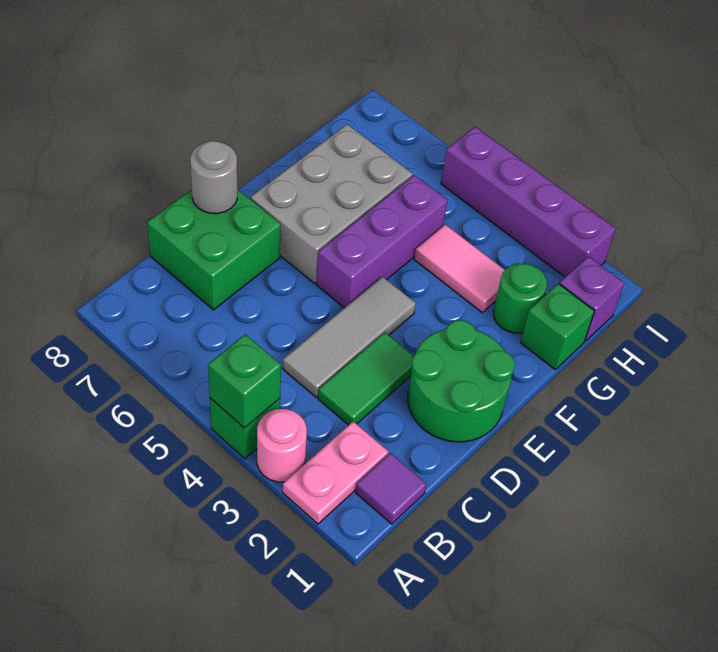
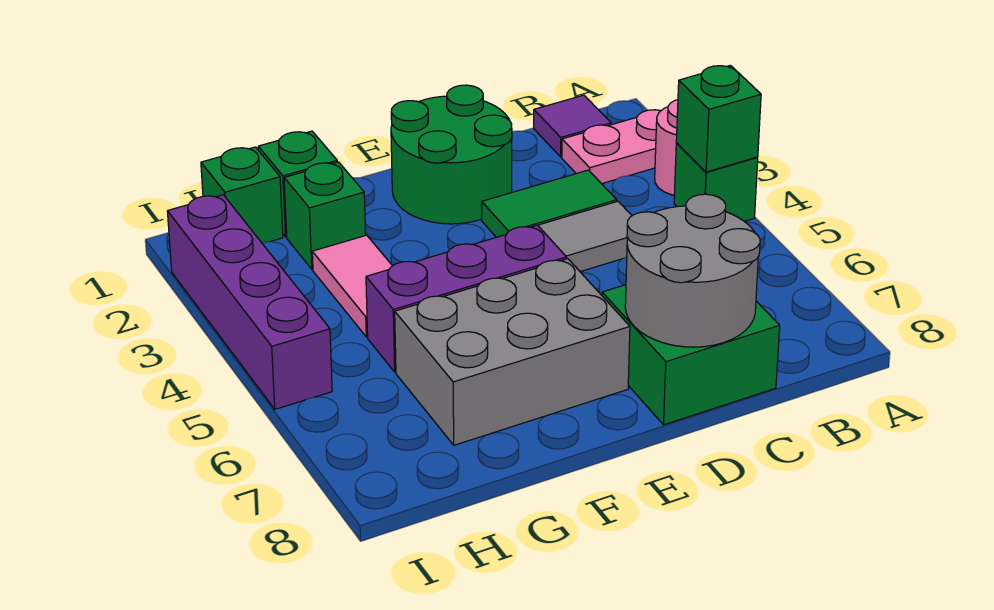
grey 1x1 round brick [190,141,237,214] -> grey 2x2 round brick [625,194,760,347]
green 1x1 round brick [493,263,547,333] -> green 1x1 brick [284,162,366,269]
purple 1x1 brick [559,256,624,341] -> green 1x1 brick [201,147,283,243]

